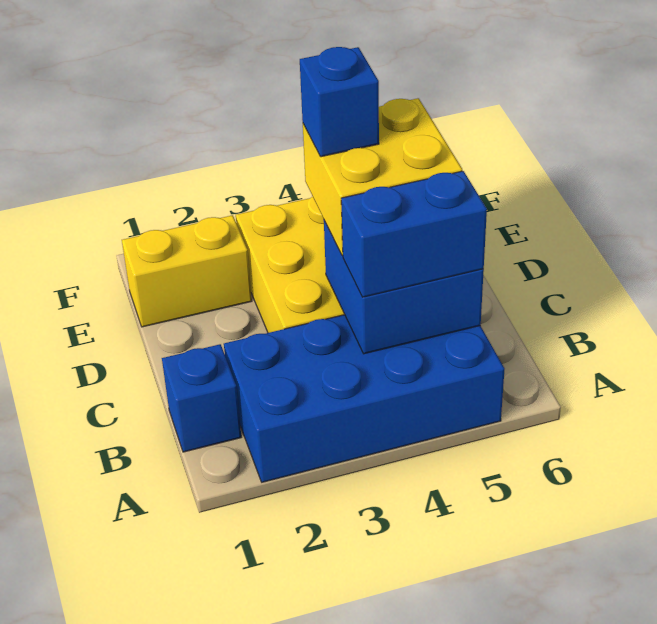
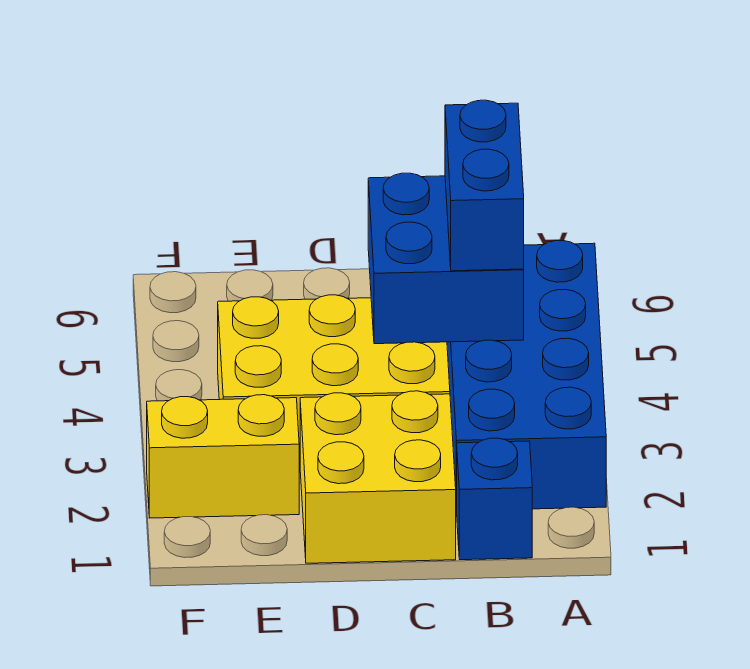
yellow 2x2 brick [303,98,462,256] -> yellow 2x2 brick moved to [300,391,456,563]
blue 1x1 brick [300,47,379,157] -> none
yellow 1x2 brick [122,215,252,327] -> yellow 1x2 brick turned to [147,395,299,518]

